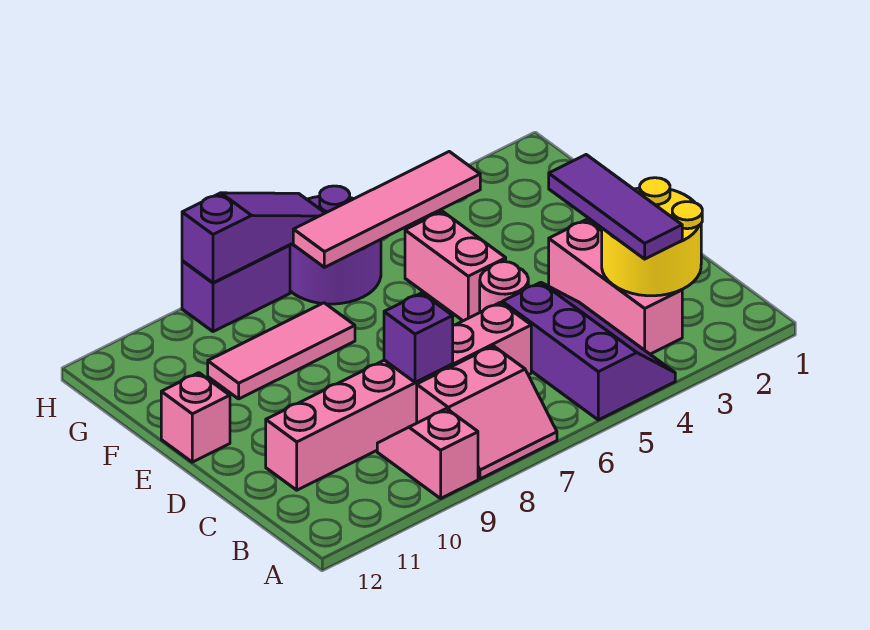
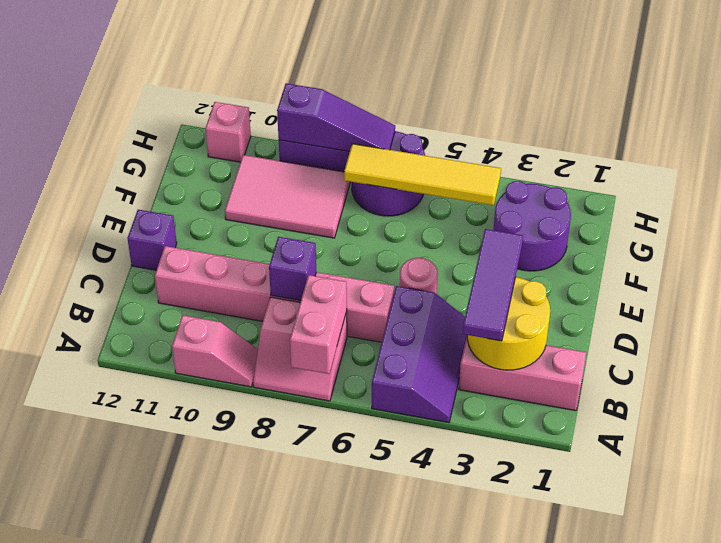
pink 1x2 slope [377,409,478,498] -> pink 1x2 slope turned to [172,315,258,387]
pink 1x3 brick [549,220,682,354] -> pink 1x3 brick turned to [459,337,586,411]
none -> purple 1x1 brick [128,210,177,270]
pink 1x2 brick [405,211,506,321] -> pink 1x2 brick moved to [290,275,347,374]
pink 1x1 brick [161,373,230,462] -> pink 1x1 brick moved to [205,102,251,162]
none -> purple 2x2 round brick [493,181,571,271]
pink 1x3 tile [208,303,355,399] -> pink 2x3 tile [225,155,350,238]
pink 1x4 tile [293,152,480,267] -> yellow 1x4 tile [344,144,501,205]

